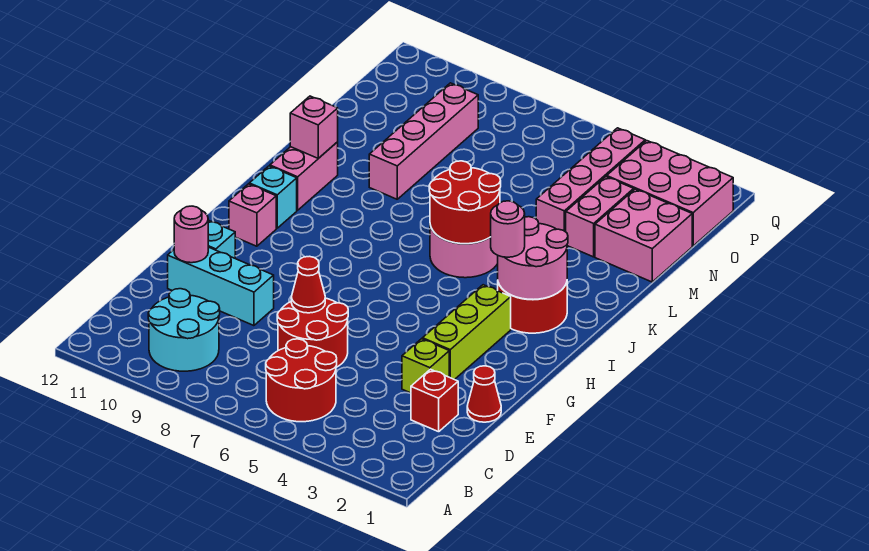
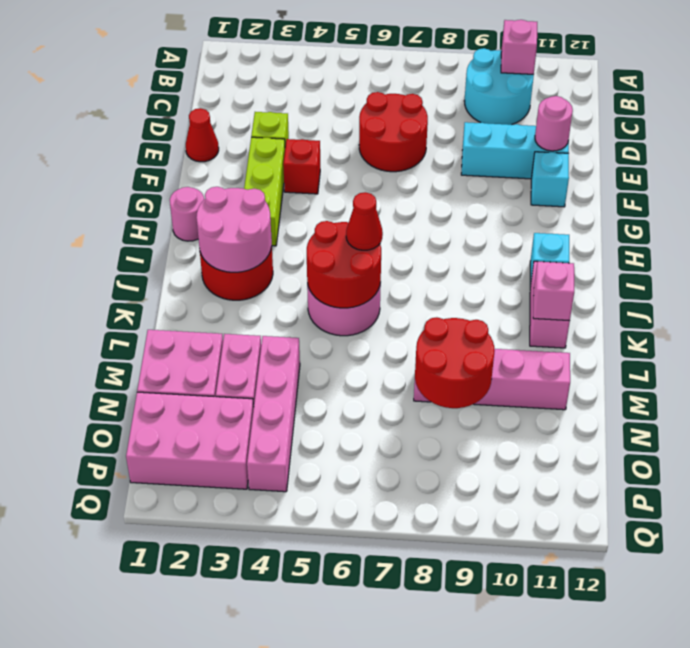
red 2x2 round brick [266,339,337,422] -> red 2x2 round brick moved to [415,317,495,408]
red 1x1 brick [411,369,458,432] -> red 1x1 brick moved to [283,139,320,194]
red 1x1 cone [291,256,325,313] -> red 1x1 cone moved to [346,192,383,250]
pink 1x1 brick [229,184,276,246] -> pink 1x1 brick moved to [501,20,537,74]
pink 1x1 round brick [491,201,525,257] -> pink 1x1 round brick moved to [170,187,204,241]
pink 1x4 brick [369,83,478,199] -> pink 1x4 brick turned to [414,349,570,410]

